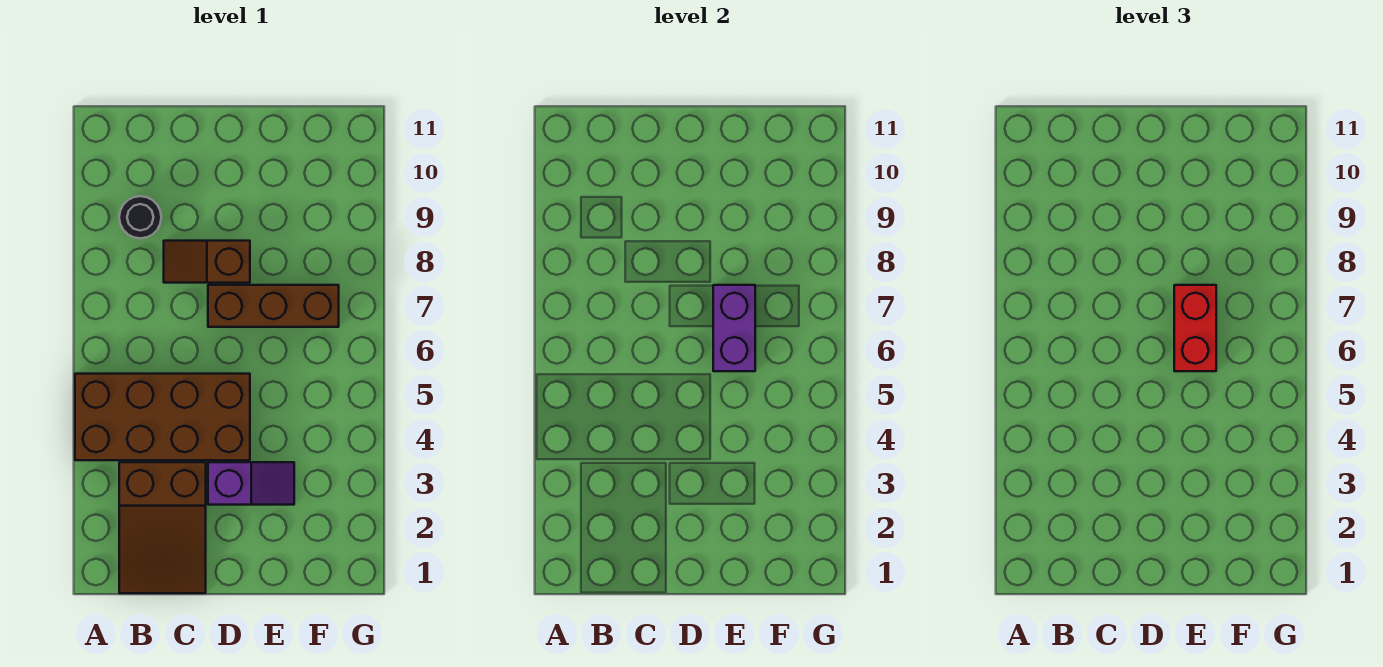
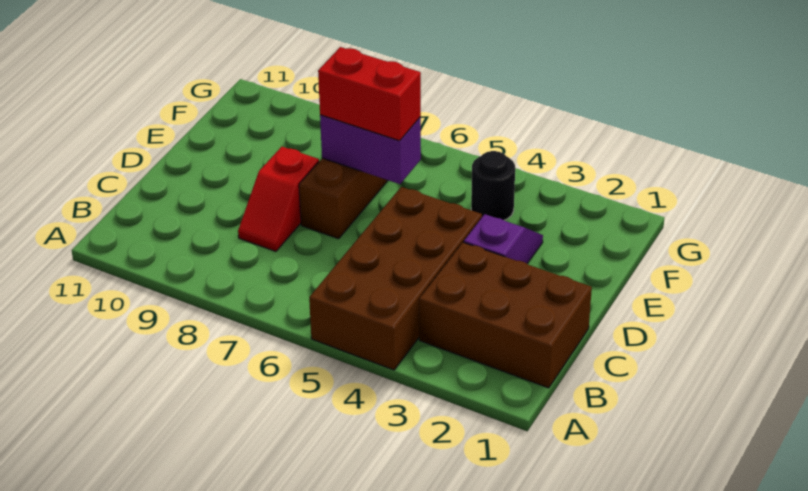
brown 2x3 slope [119,462,206,593] -> brown 2x3 brick [419,242,592,388]
black 1x1 round brick [119,196,161,238] -> black 1x1 round brick moved to [471,151,515,220]
brown 1x2 slope [164,241,250,283] -> red 1x2 slope [238,147,319,251]

